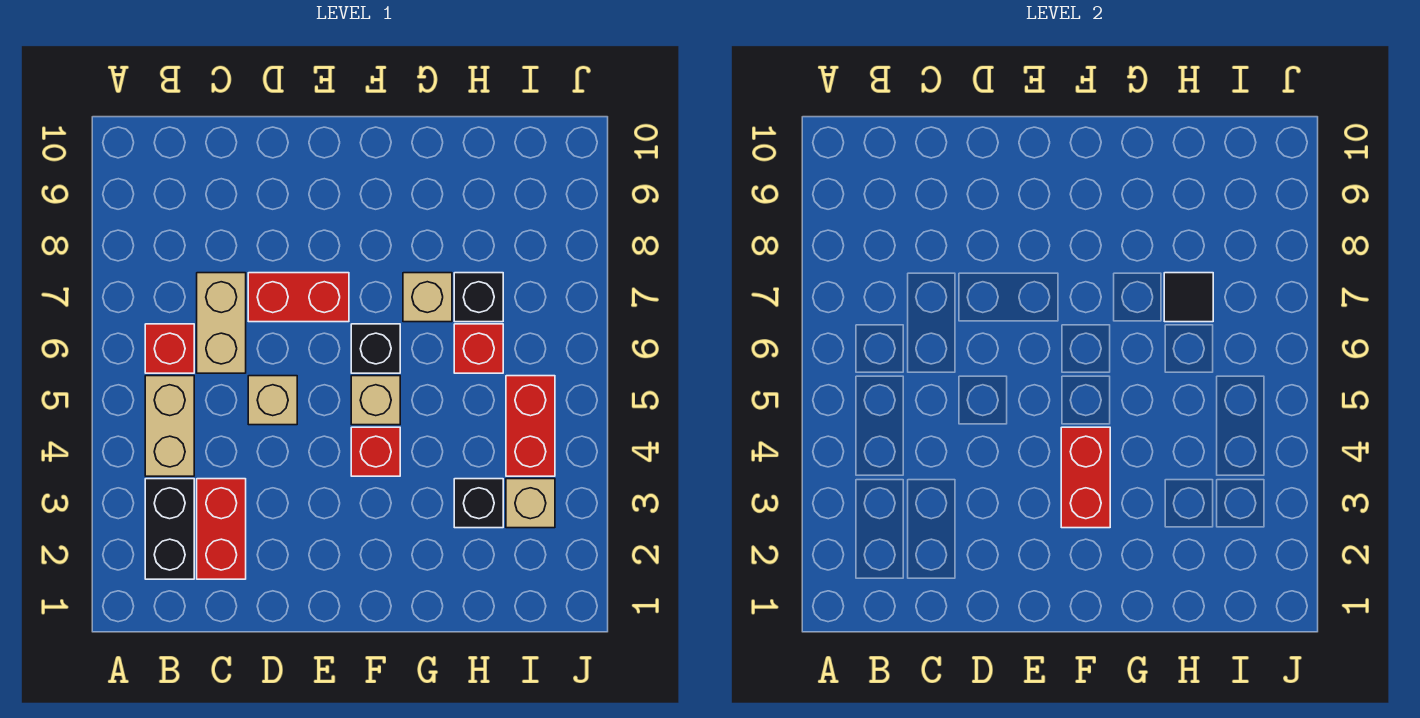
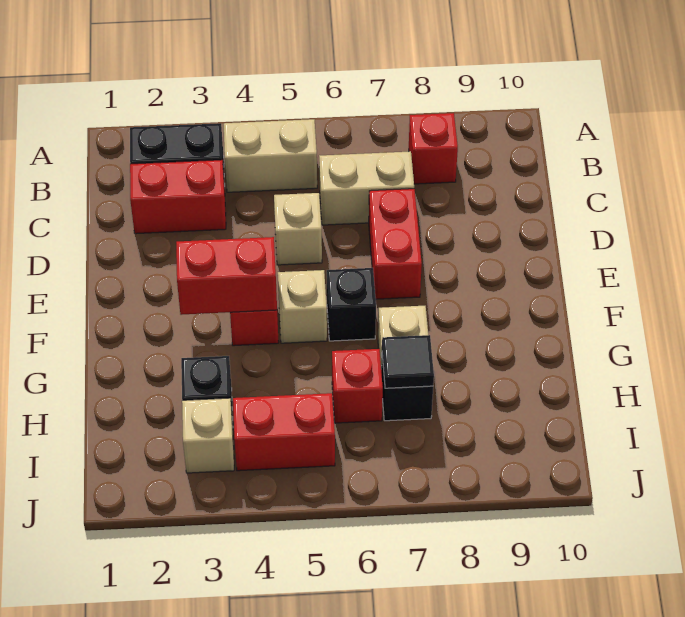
red 1x1 brick [145,324,194,373] -> red 1x1 brick moved to [409,113,458,184]

